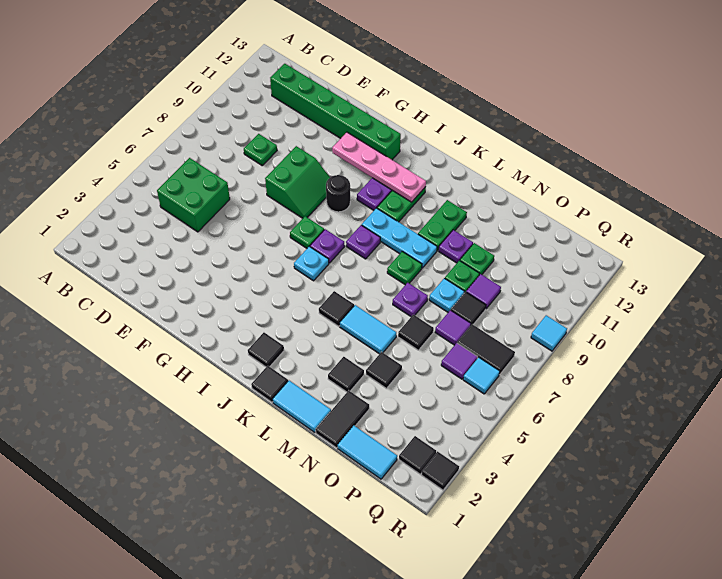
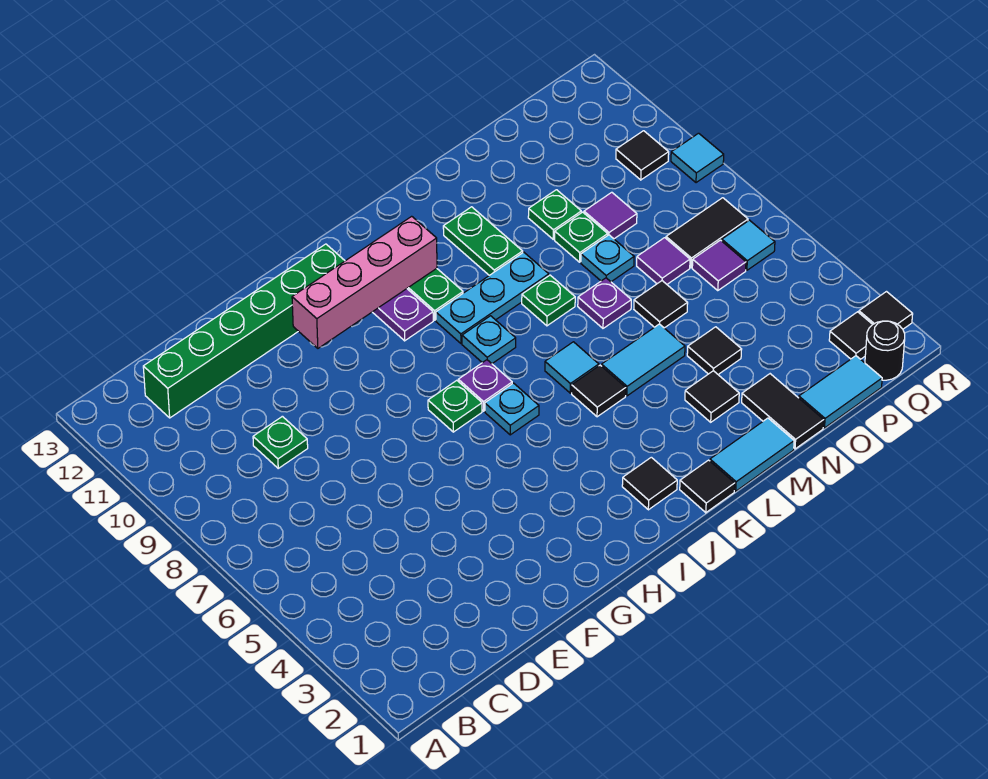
green 2x2 brick [157,158,230,232] -> none
green 2x2 slope [265,146,330,218] -> none
pink 1x4 plate [332,132,426,202] -> pink 1x4 brick [292,216,437,348]
black 1x1 round brick [326,175,350,212] -> black 1x1 round brick moved to [865,321,905,380]
purple 1x1 plate [346,225,380,259] -> cyan 1x1 plate [462,316,516,363]
none -> cyan 1x1 tile [545,342,599,393]
purple 1x1 plate [439,230,473,263] -> none
black 1x1 tile [451,292,486,325] -> black 1x1 tile moved to [616,131,669,180]

